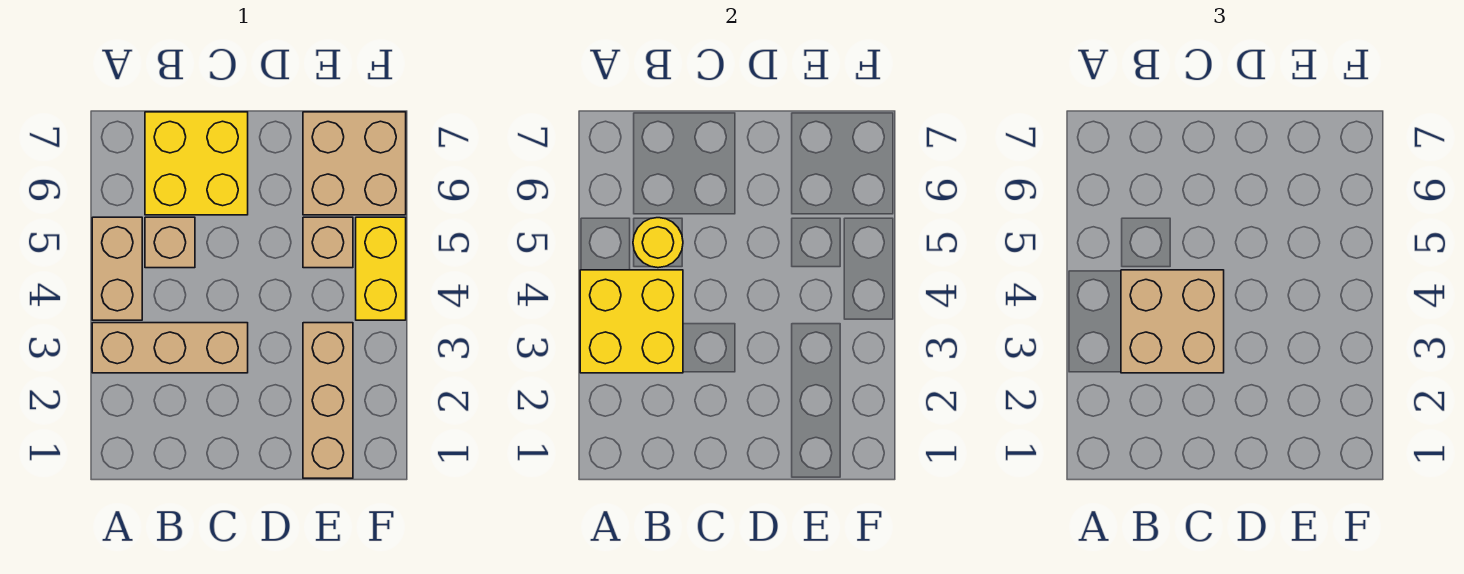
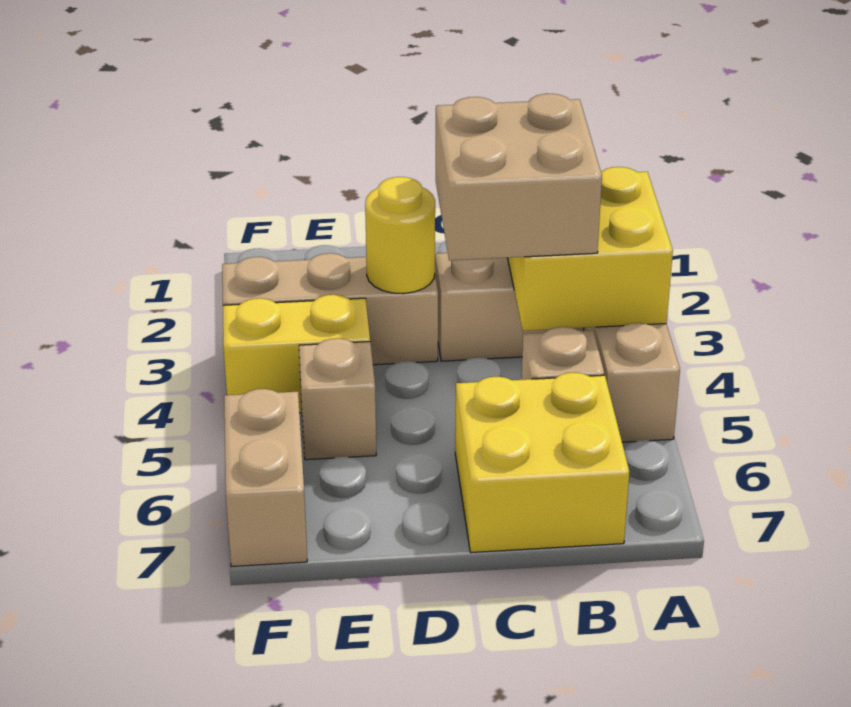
yellow 1x1 round brick [633,218,683,268] -> yellow 1x1 round brick moved to [365,177,435,294]
tan 1x3 brick [303,323,353,478] -> tan 1x3 brick turned to [222,253,438,365]
tan 2x2 brick [303,112,406,215] -> tan 1x2 brick [224,389,307,567]
yellow 1x2 brick [356,217,406,320] -> yellow 1x2 brick turned to [223,295,370,413]

